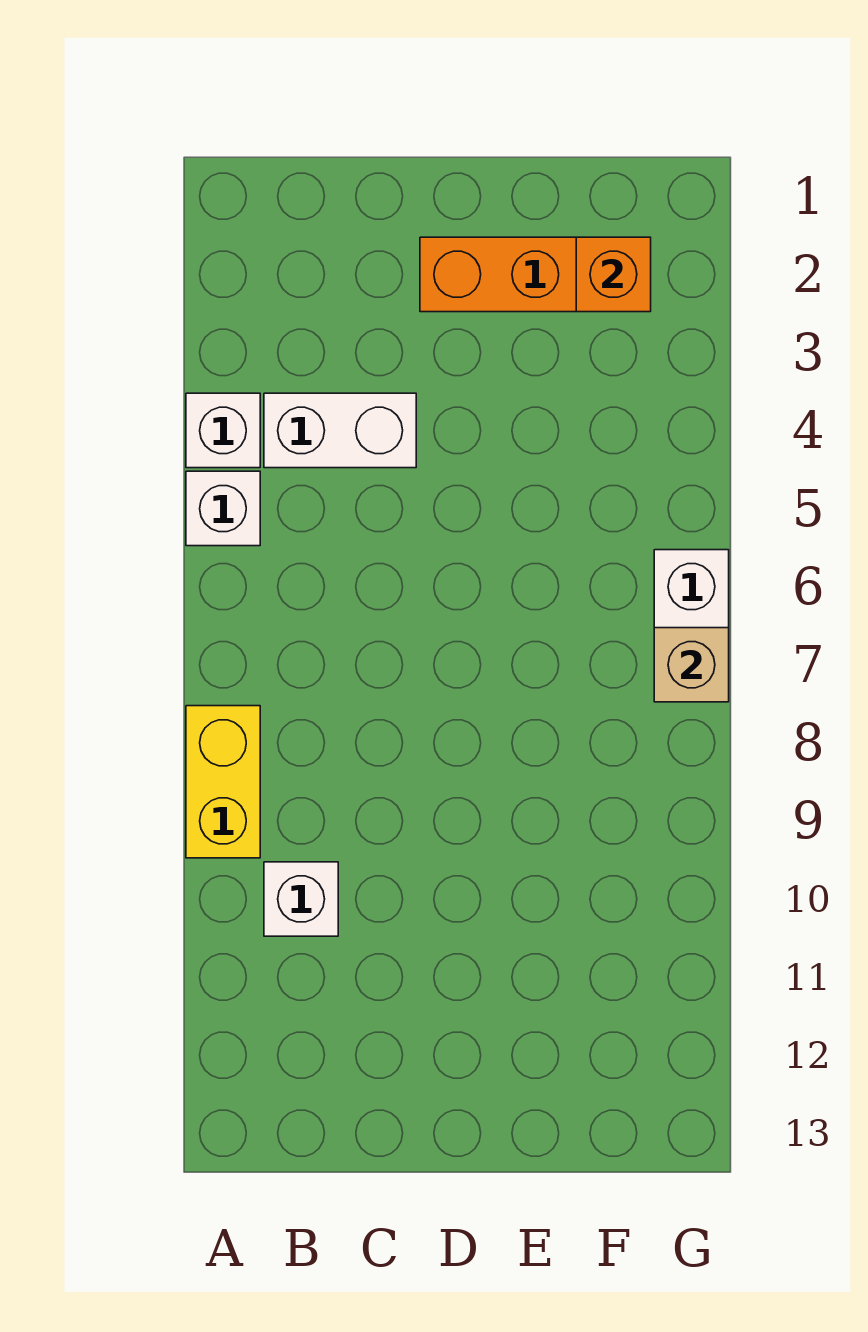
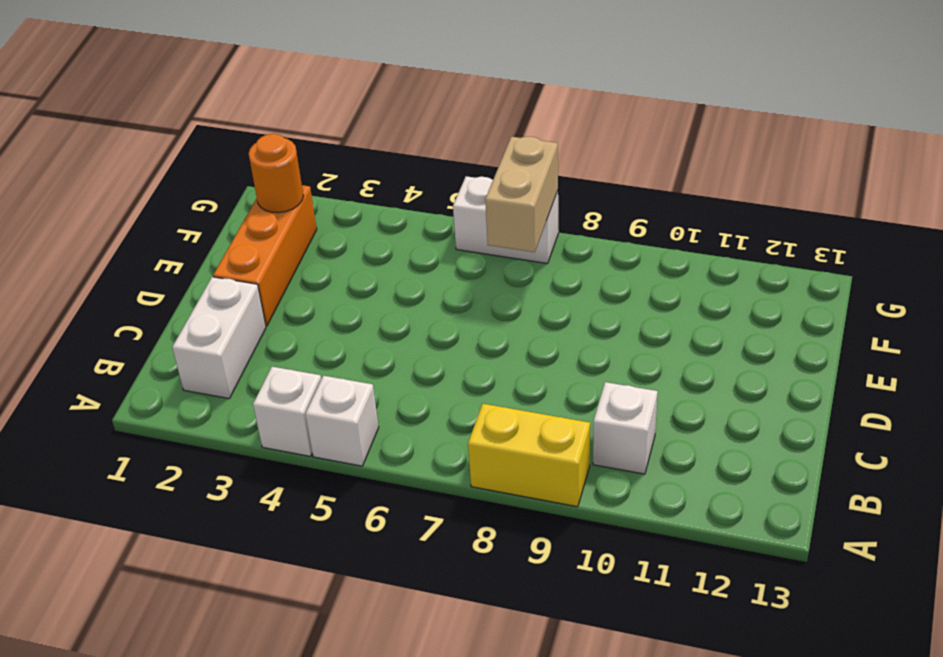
white 1x2 brick [264,393,416,468] -> white 1x2 brick moved to [172,277,266,399]
orange 1x1 brick [576,237,651,312] -> orange 1x1 round brick [249,134,303,213]
tan 1x1 brick [654,628,729,702] -> tan 1x2 brick [485,137,558,252]

